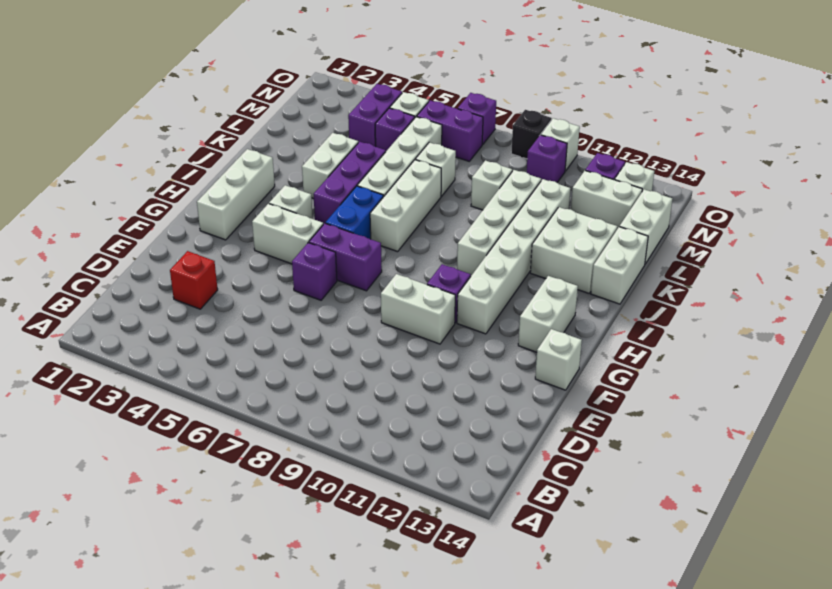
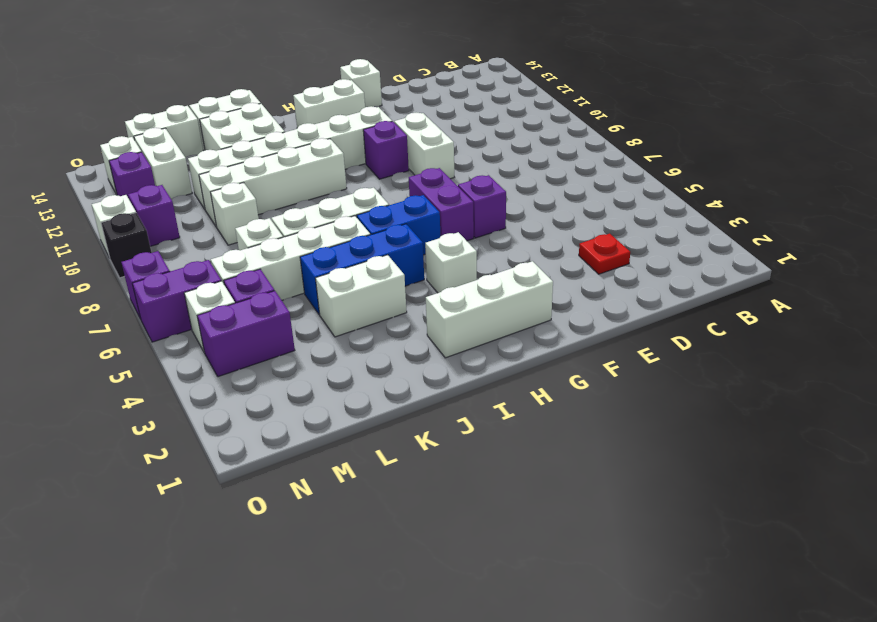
red 1x1 brick [170,251,218,309] -> red 1x1 plate [579,234,630,274]
white 1x2 brick [252,204,323,264] -> none
purple 1x3 brick [314,142,386,224] -> blue 1x3 brick [300,224,424,315]
purple 1x2 brick [417,100,483,161] -> purple 1x2 brick turned to [132,260,221,342]

